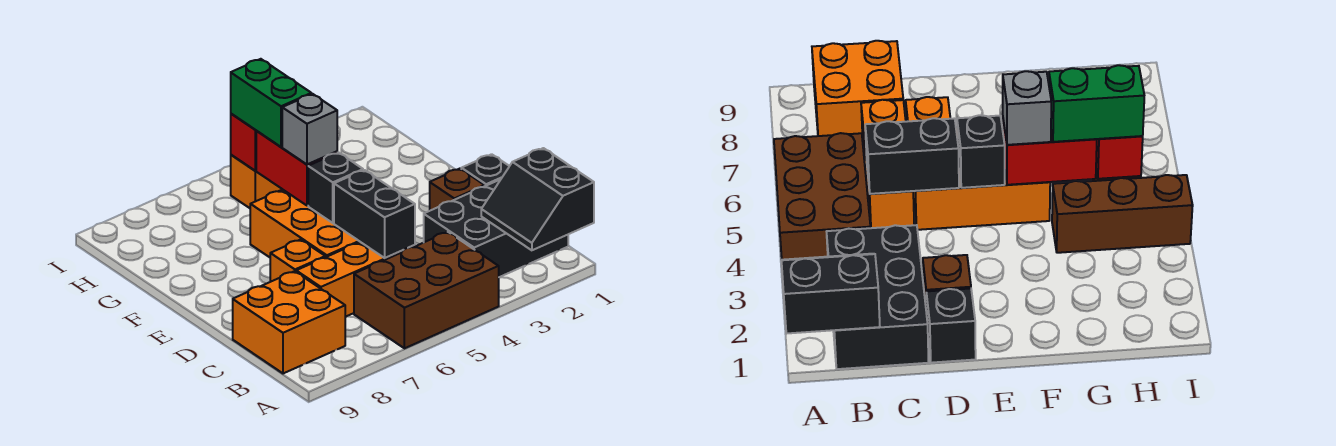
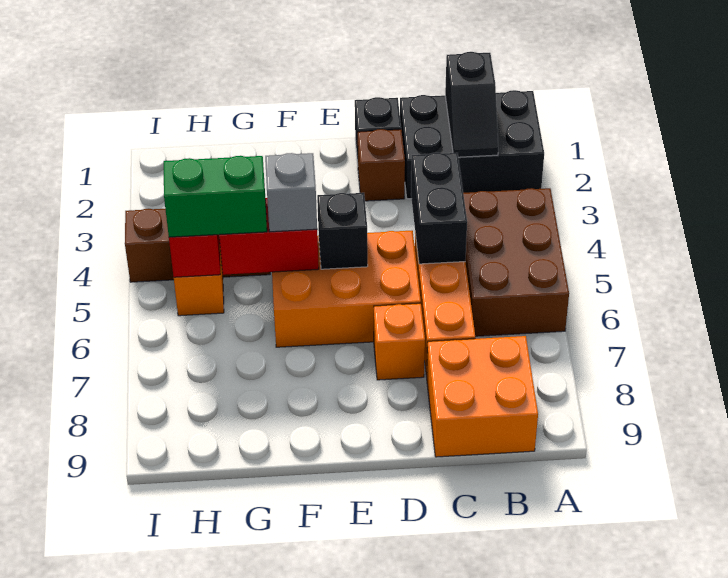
black 2x2 slope [481,148,594,250] -> black 1x2 slope [445,52,498,157]
black 2x3 brick [424,179,568,277] -> black 2x3 brick turned to [400,90,544,199]
black 1x2 brick [334,170,415,258] -> black 1x2 brick turned to [411,153,467,264]

